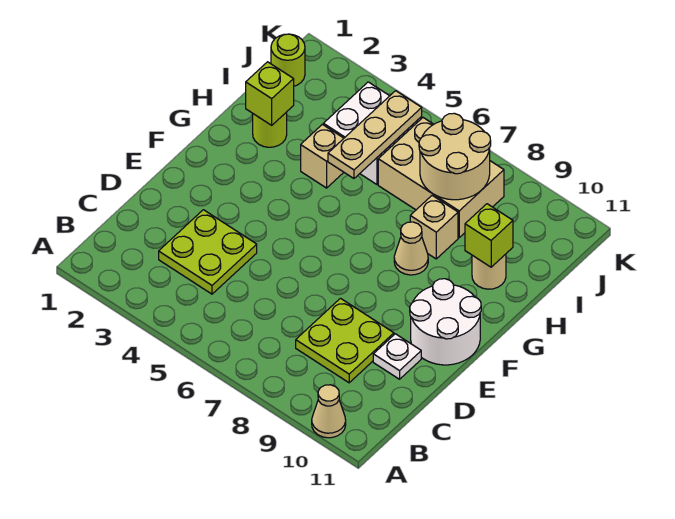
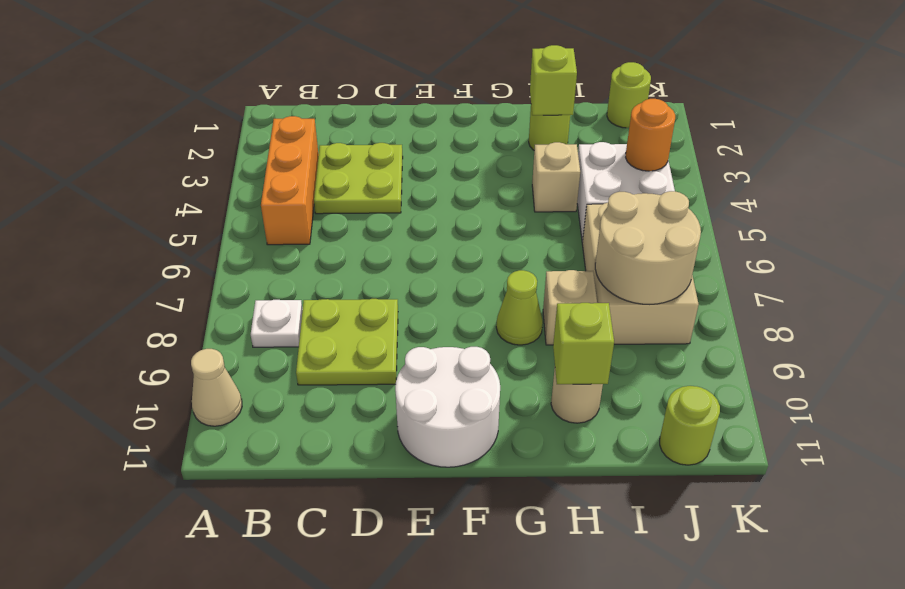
none -> orange 1x3 brick [261,116,319,245]
white 1x1 plate [373,334,421,379] -> white 1x1 plate moved to [251,300,303,347]
tan 1x1 cone [394,222,428,275] -> lime 1x1 cone [496,270,543,345]
tan 1x3 plate [328,91,422,178] -> none
none -> orange 1x1 round brick [626,99,675,171]
none -> lime 1x1 round brick [660,386,720,465]

